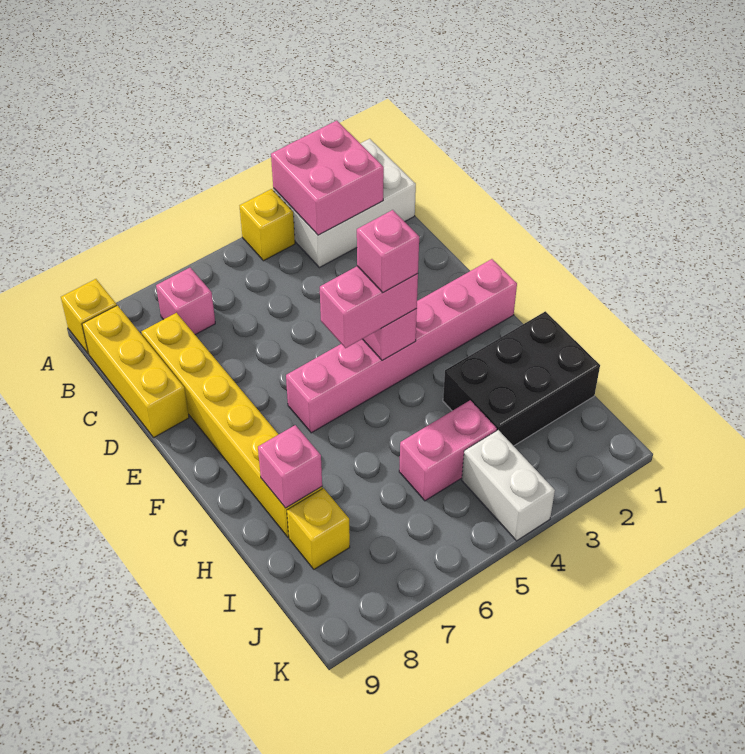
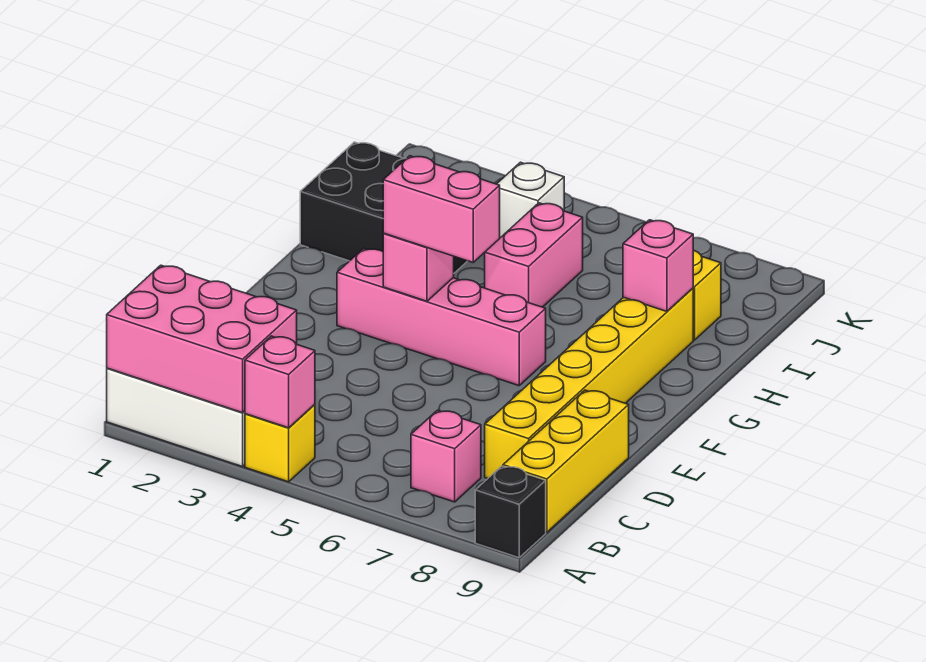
pink 2x2 brick [271,121,384,235] -> pink 2x3 brick [107,265,297,413]
yellow 1x1 brick [61,279,117,354] -> black 1x1 brick [475,466,546,558]
pink 1x6 brick [286,259,517,433] -> pink 1x4 brick [337,248,546,386]
pink 1x1 brick [357,210,419,293] -> pink 1x1 brick moved to [245,336,315,428]
pink 1x2 brick [399,400,497,501] -> pink 1x2 brick turned to [485,203,583,307]
white 1x2 brick [462,430,555,541] -> white 1x1 brick [497,162,564,238]

